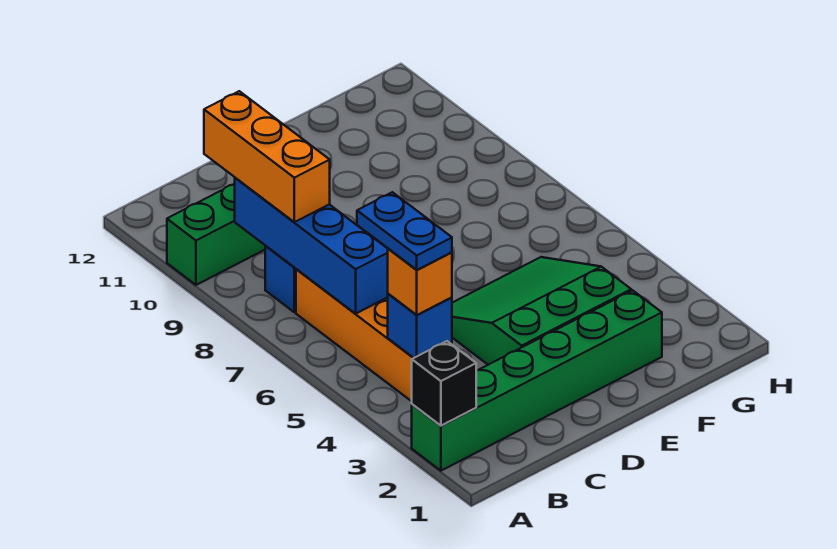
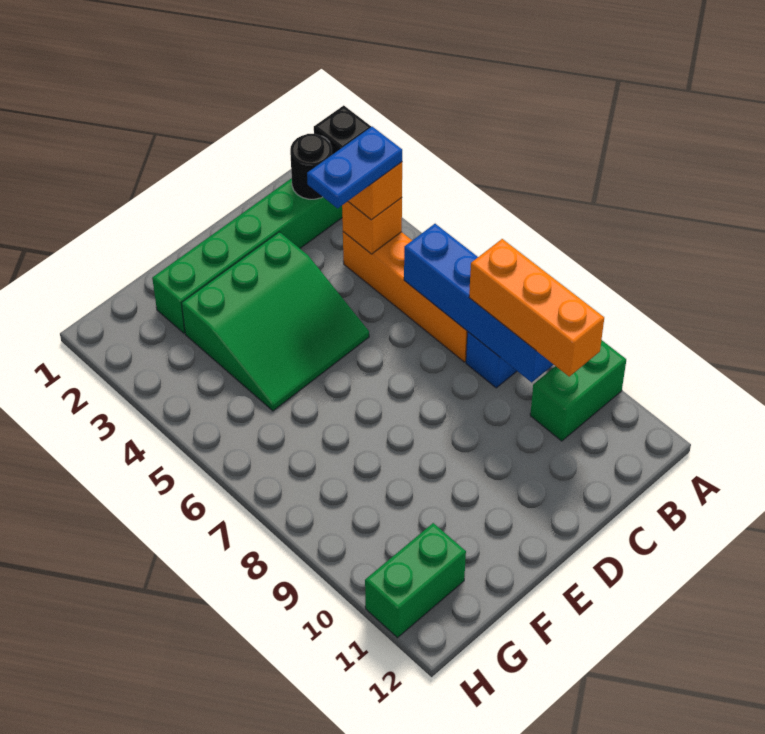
none -> black 1x1 round brick [290,134,332,199]
blue 1x1 brick [388,294,452,358] -> orange 1x1 brick [342,198,402,254]
blue 1x2 plate [357,192,452,270] -> blue 1x2 plate turned to [307,127,402,208]
none -> green 1x2 brick [365,523,466,638]

